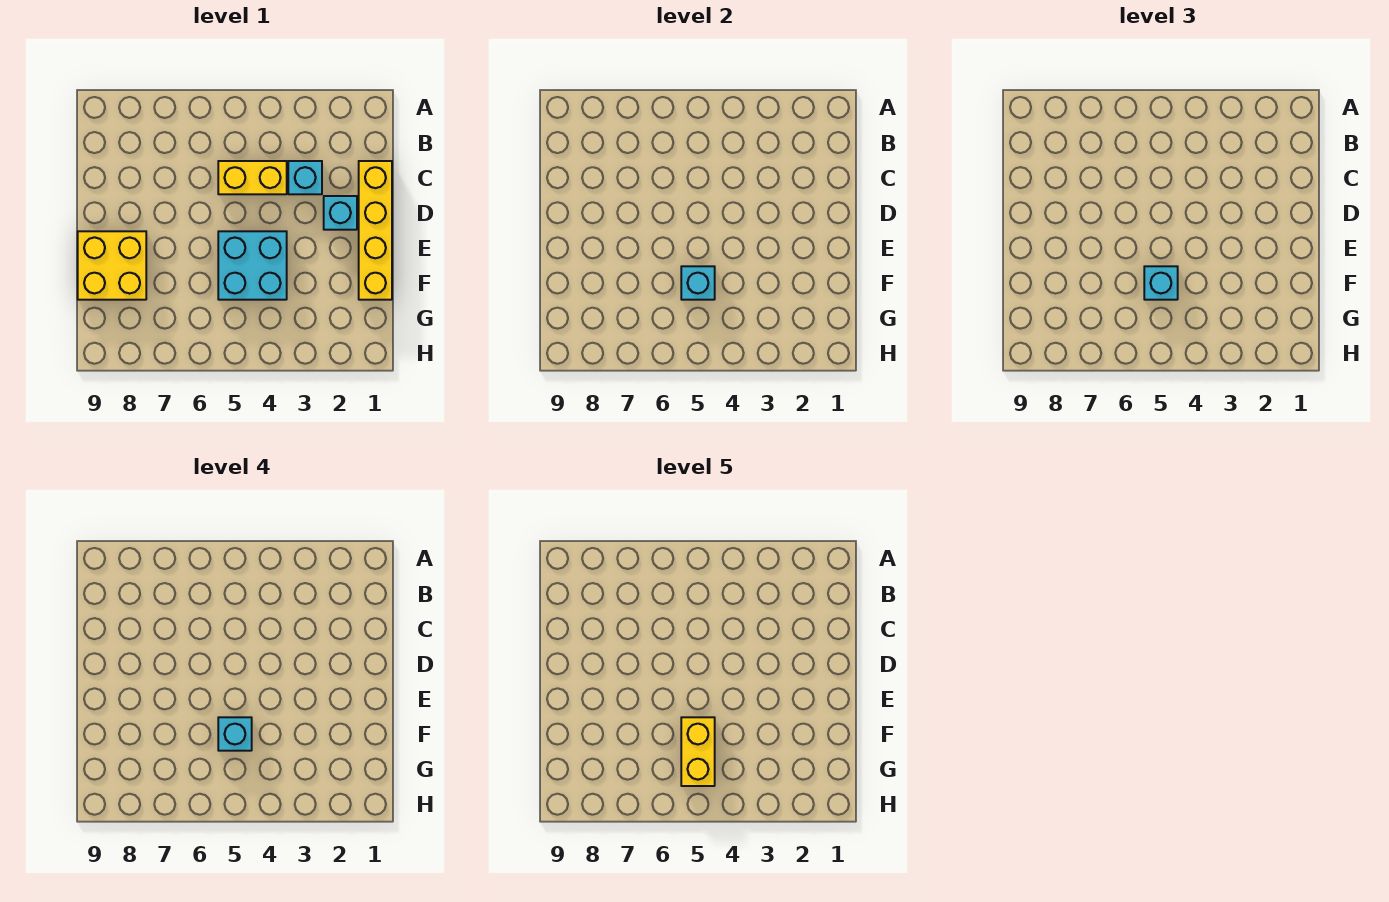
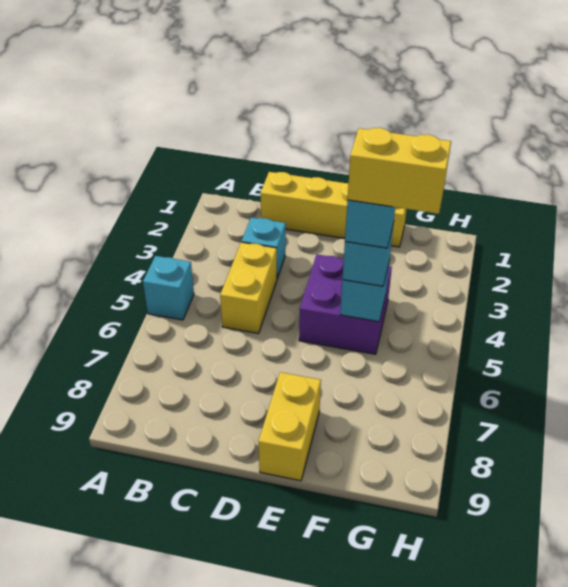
cyan 1x1 brick [324,196,357,230] -> cyan 1x1 brick moved to [143,256,194,320]
cyan 2x2 brick [218,231,287,300] -> purple 2x2 brick [299,255,392,354]
yellow 2x2 brick [78,231,146,300] -> yellow 1x2 brick [259,372,321,481]

